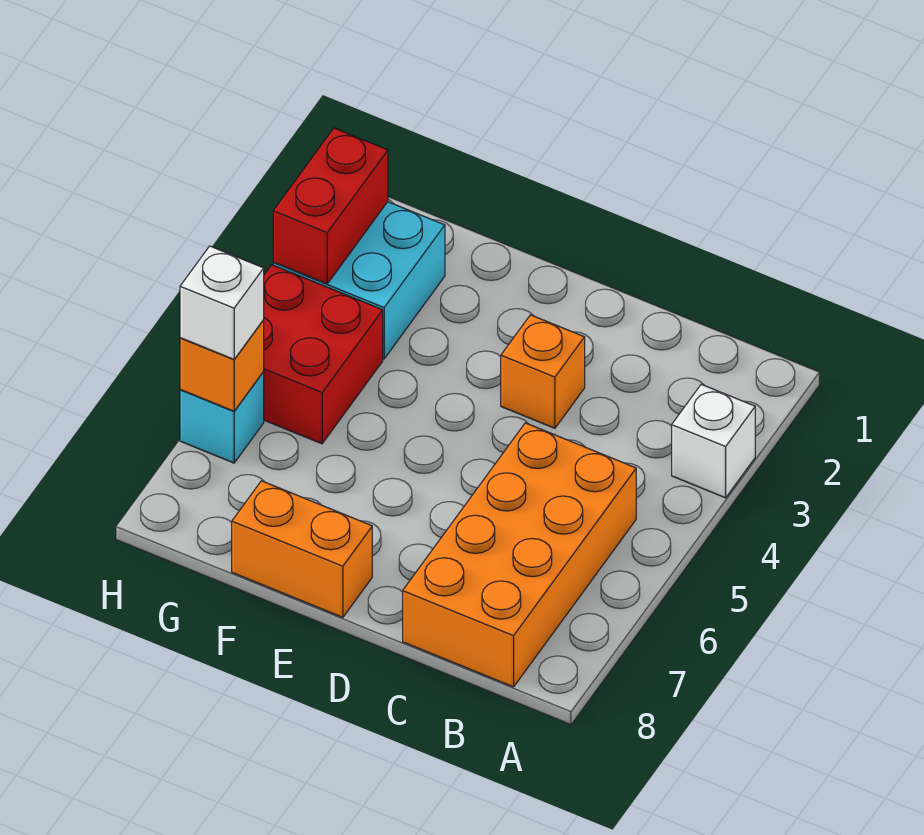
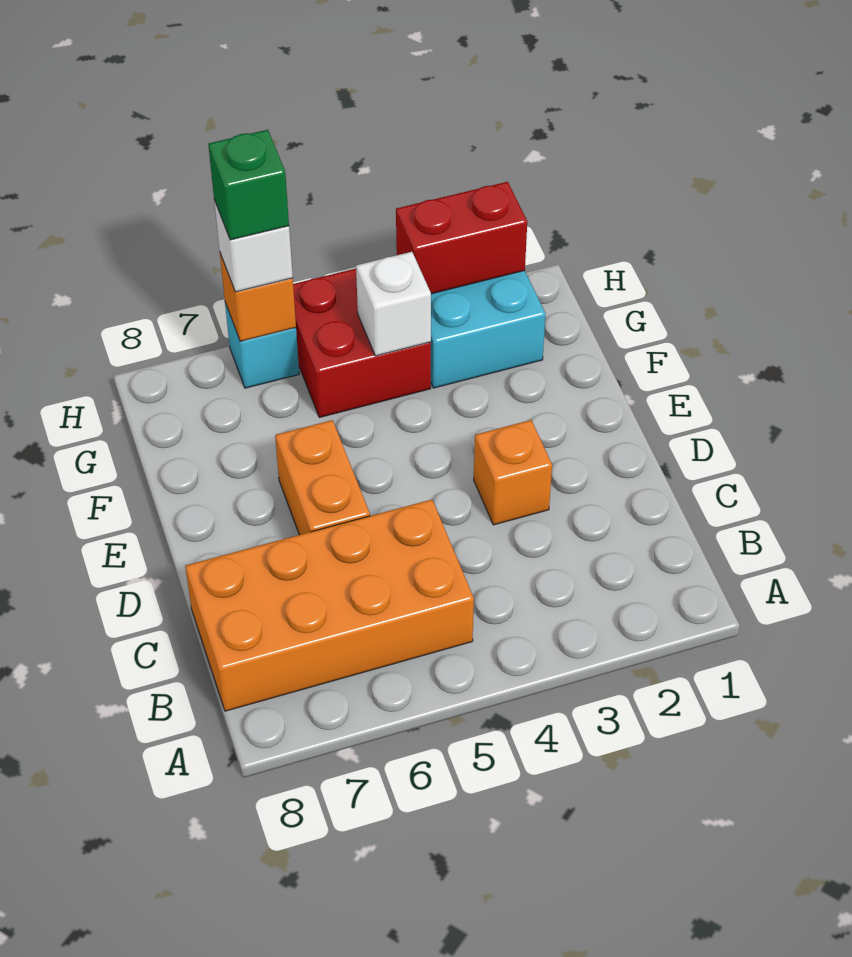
white 1x1 brick [672,384,755,498] -> white 1x1 brick moved to [356,252,431,356]
orange 1x2 brick [232,481,372,617] -> orange 1x2 brick moved to [275,420,370,535]
none -> green 1x1 brick [208,130,289,240]

